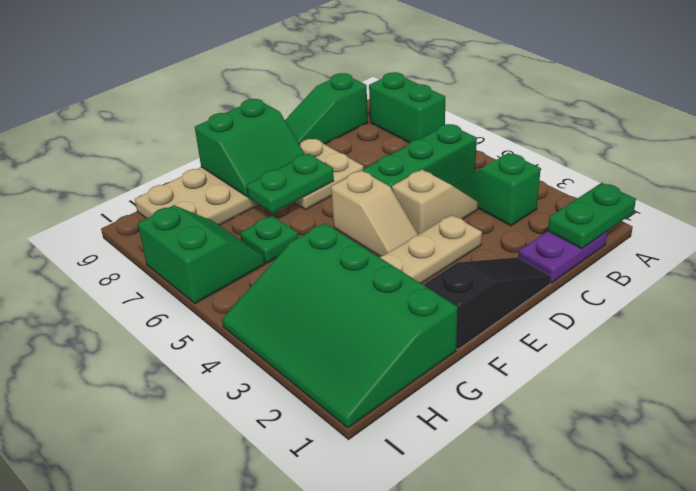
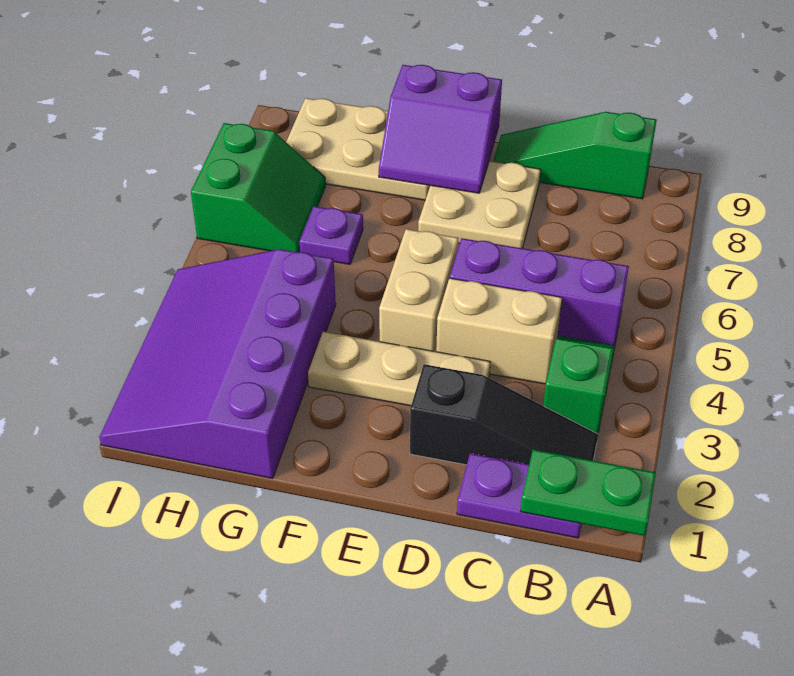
green 1x2 brick [369,72,445,143] -> none
green 1x3 brick [363,124,477,189] -> purple 1x3 brick [450,238,629,345]
tan 1x2 slope [392,170,478,235] -> tan 1x2 brick [436,278,562,384]
black 1x3 slope [424,257,551,350] -> black 1x3 slope moved to [410,364,598,465]
tan 1x2 slope [331,170,418,257] -> tan 1x2 brick [379,229,458,352]
green 1x2 plate [247,154,334,213] -> none
green 2x2 slope [195,99,305,197] -> purple 2x2 slope [379,65,502,193]
green 3x4 slope [222,223,458,428] -> purple 3x4 slope [99,249,336,479]
green 1x1 plate [240,216,298,263] -> purple 1x1 plate [299,206,363,264]

